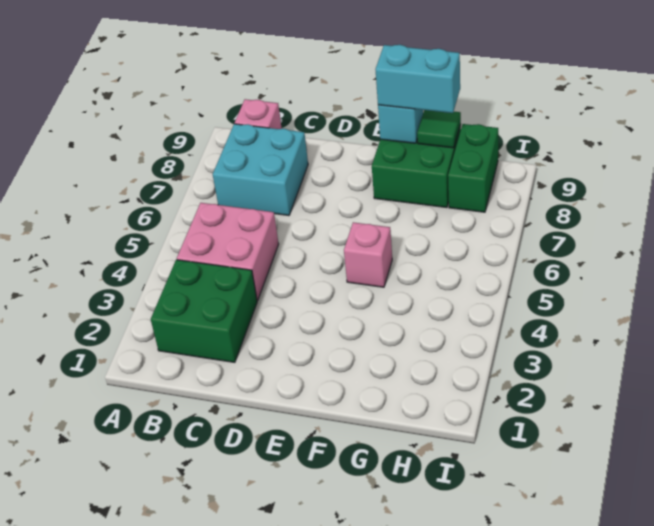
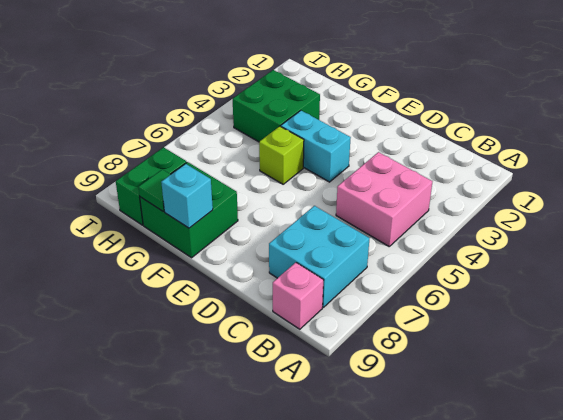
green 2x2 brick [151,260,257,362] -> green 2x2 brick moved to [233,70,320,142]
pink 1x1 brick [344,222,392,287] -> lime 1x1 brick [259,126,304,184]
cyan 1x2 brick [375,45,460,113] -> cyan 1x2 brick moved to [281,111,351,182]

